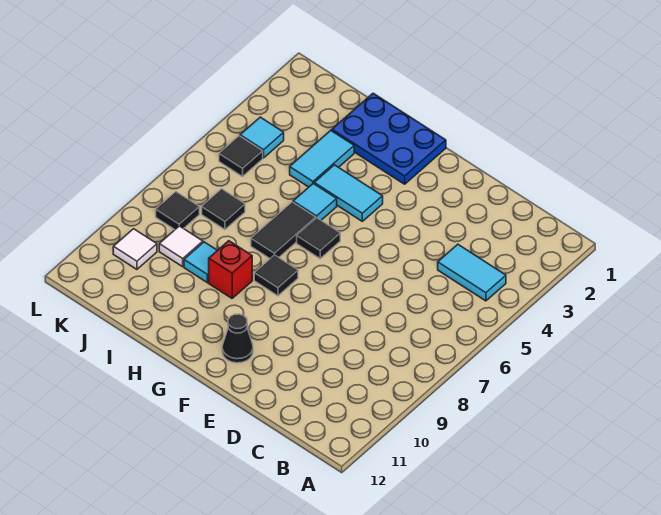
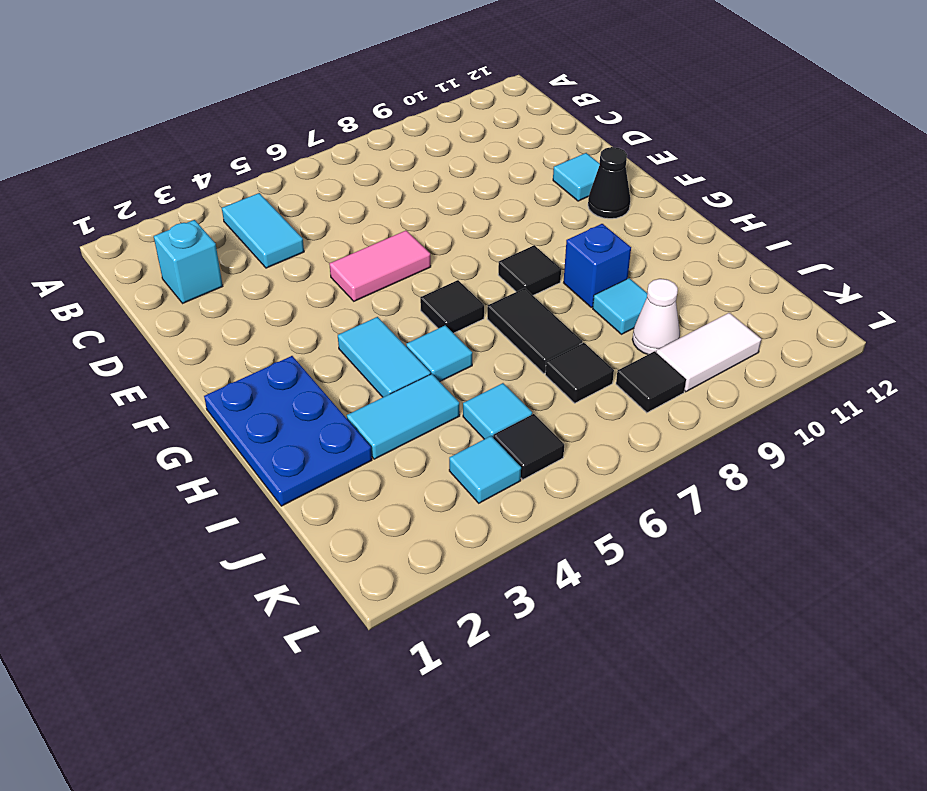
none -> cyan 1x1 brick [154,220,223,303]
none -> pink 1x2 tile [329,230,431,301]
none -> cyan 1x1 tile [553,153,600,201]
black 1x2 tile [251,202,316,259] -> black 1x2 tile turned to [487,288,582,374]
red 1x1 brick [209,241,252,298] -> blue 1x1 brick [564,224,631,307]
none -> cyan 1x1 tile [463,383,532,439]
white 1x1 tile [159,226,203,267] -> white 1x1 cone [632,279,680,354]
white 1x1 tile [113,229,157,269] -> white 1x2 tile [656,313,761,392]

